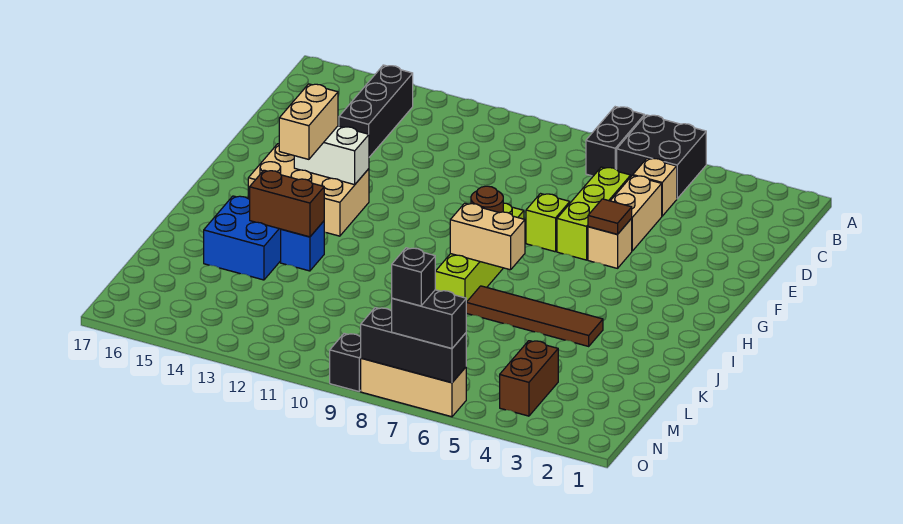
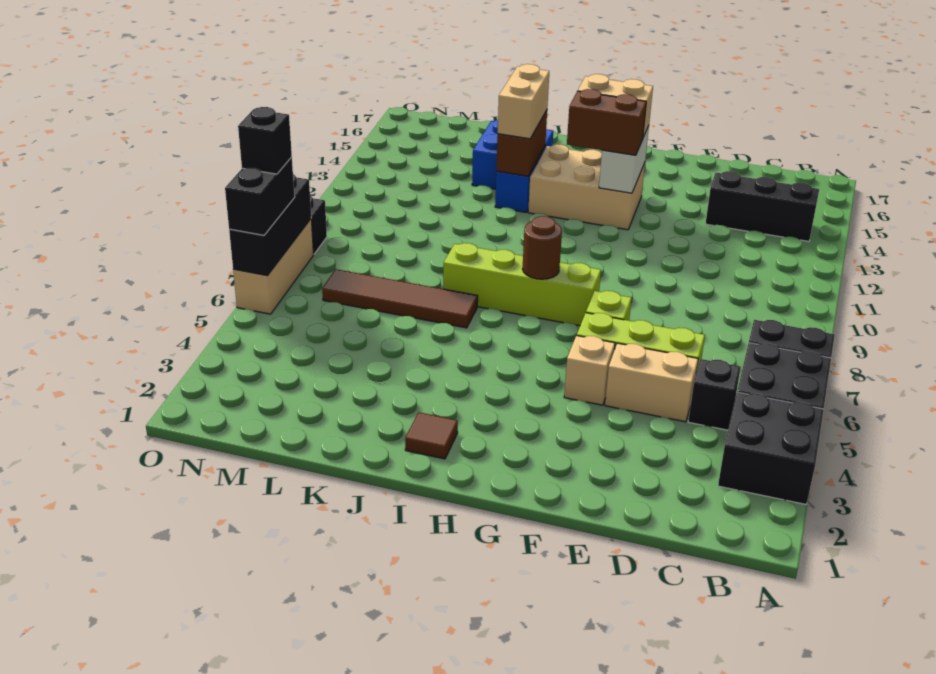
none -> black 2x2 brick [718,392,824,504]
tan 1x1 brick [633,158,677,216] -> black 1x1 brick [688,359,741,430]
brown 1x1 tile [588,199,632,234] -> brown 1x1 tile moved to [405,412,458,459]
tan 2x3 brick [248,144,369,236] -> tan 2x3 brick turned to [528,144,645,230]
tan 1x2 brick [450,203,525,270] -> tan 1x2 brick moved to [498,64,549,139]
brown 1x4 tile [466,286,603,346] -> brown 1x4 tile turned to [322,269,478,328]
brown 1x2 brick [500,341,558,416] -> brown 1x2 brick moved to [567,89,646,155]

